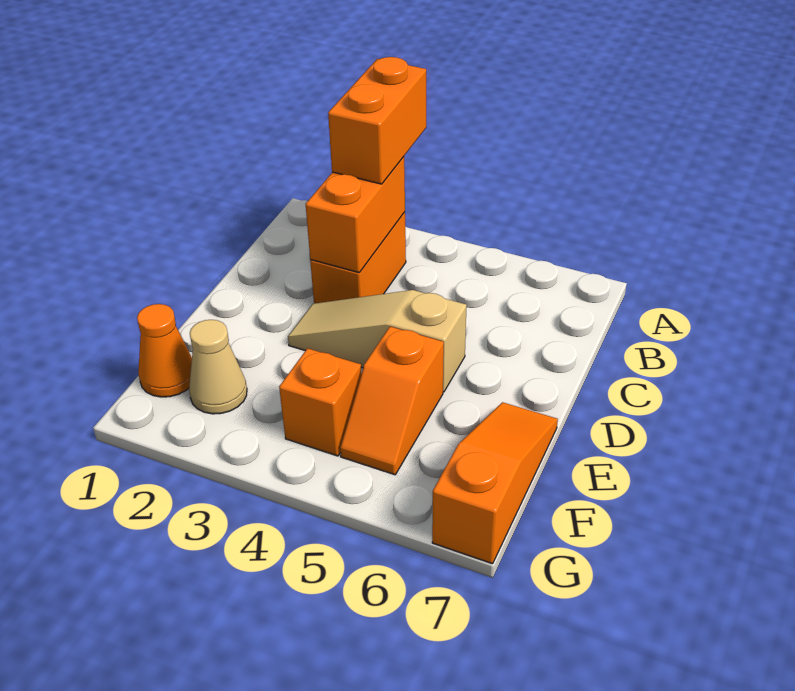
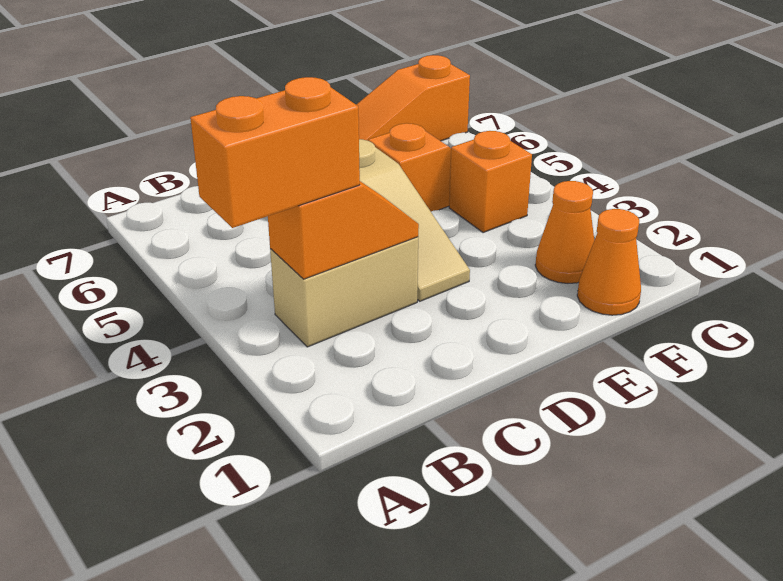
orange 1x2 brick [310,212,406,304] -> tan 1x2 brick [270,237,418,347]
orange 1x2 brick [306,157,405,273] -> orange 1x2 slope [268,181,419,279]
tan 1x1 cone [189,320,247,414] -> orange 1x1 cone [535,181,594,283]

